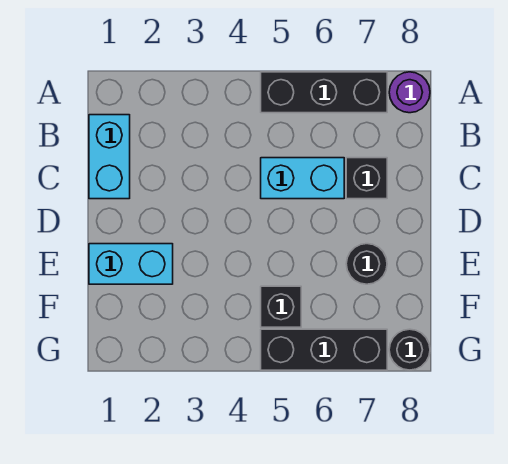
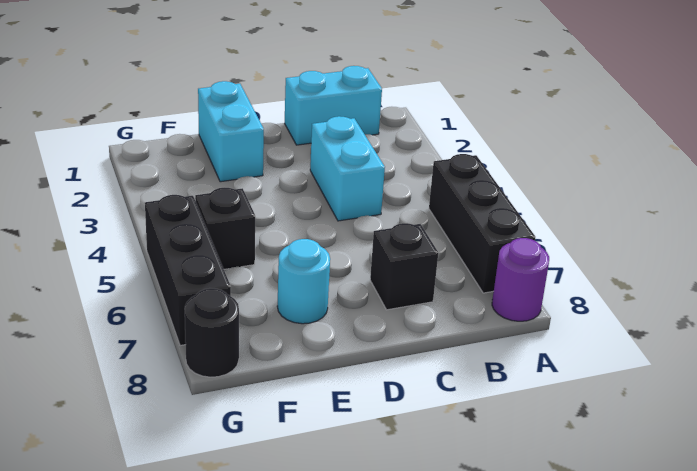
cyan 1x2 brick [261,158,344,199] -> cyan 1x2 brick moved to [310,116,385,221]
black 1x1 round brick [346,244,387,284] -> cyan 1x1 round brick [277,239,330,324]

